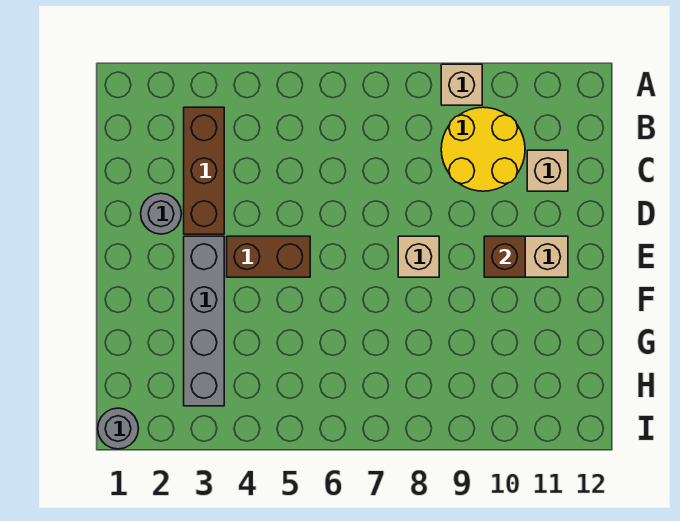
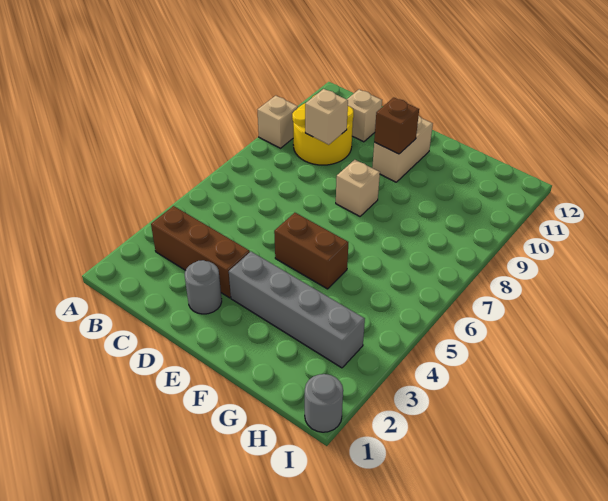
none -> tan 1x1 brick [305,89,348,145]
brown 1x2 brick [227,236,310,277] -> brown 1x2 brick turned to [274,213,348,289]

